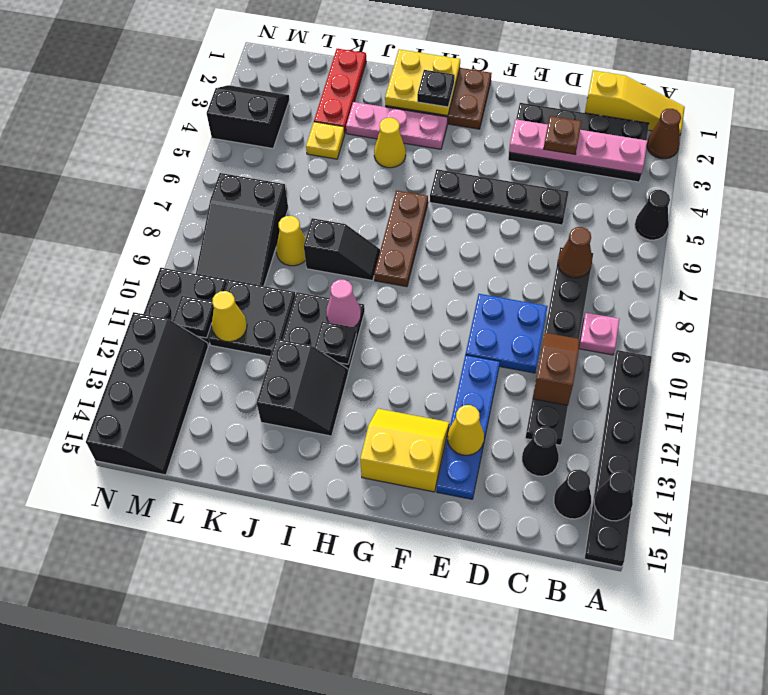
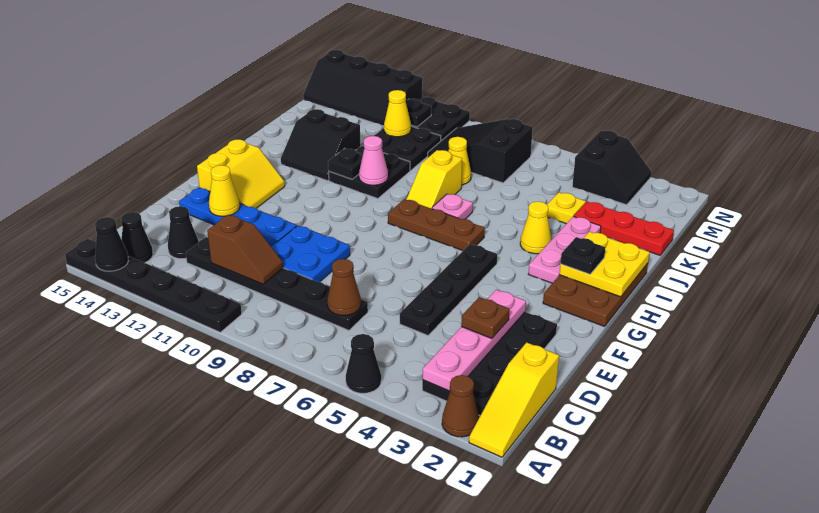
pink 1x1 plate [579,313,620,355] -> pink 1x1 plate moved to [432,194,473,219]
black 1x2 slope [304,218,380,281] -> yellow 1x2 slope [406,150,462,209]

